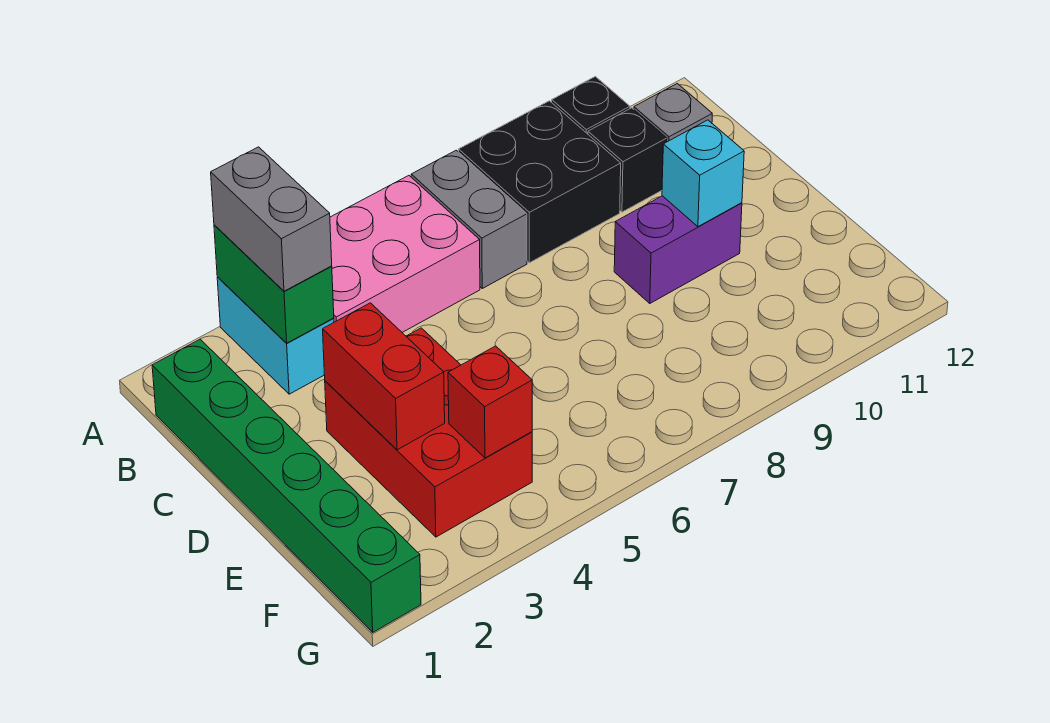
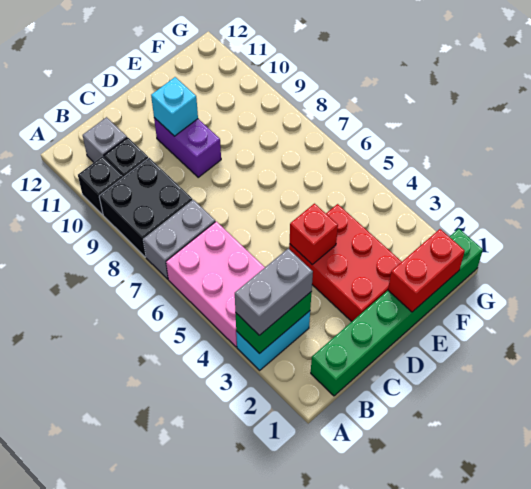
red 2x3 brick [325,328,532,537] -> red 2x3 brick turned to [289,204,402,322]
red 1x2 brick [323,303,445,450] -> red 1x2 brick moved to [388,229,465,312]
red 1x1 brick [448,346,532,458] -> red 1x1 brick moved to [290,204,338,265]

